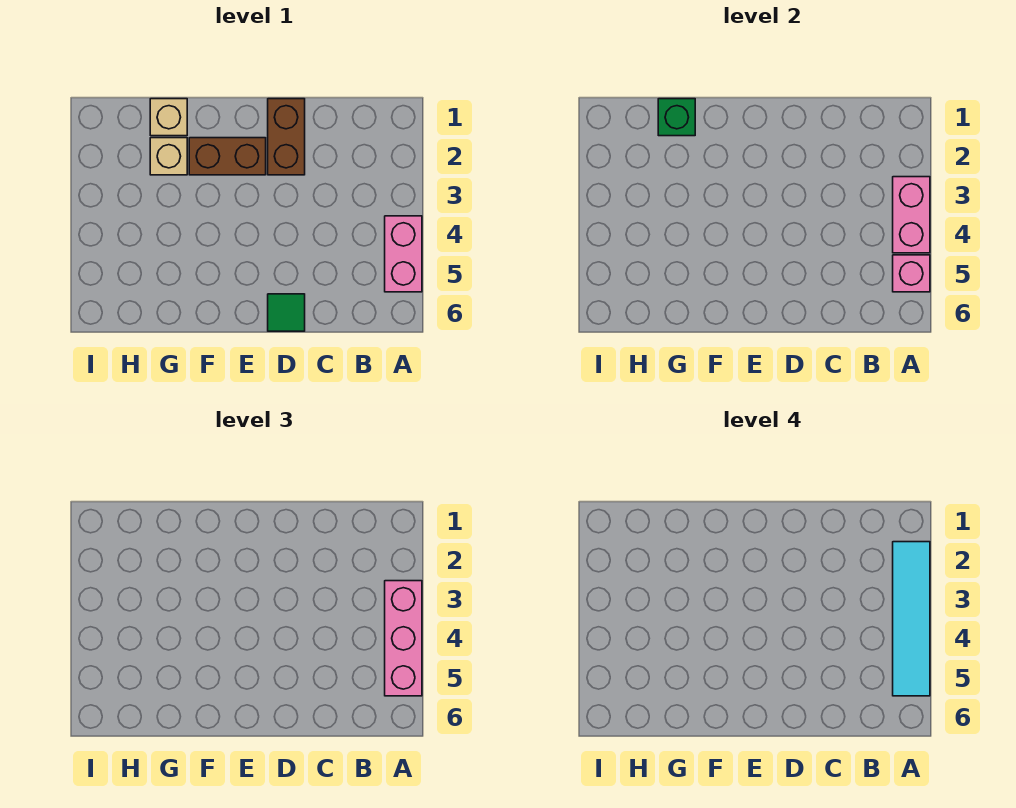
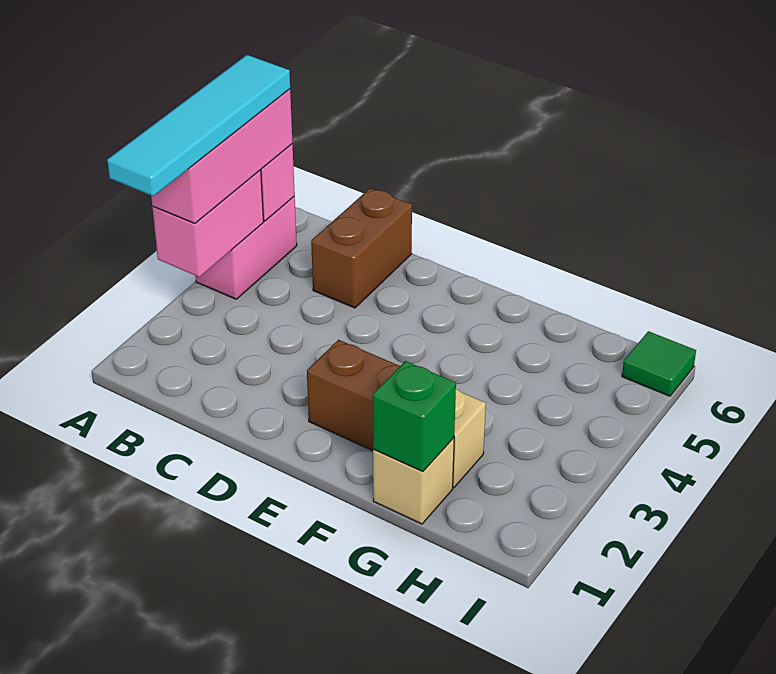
brown 1x2 brick [268,99,305,175] -> brown 1x2 brick moved to [311,188,412,308]
green 1x1 tile [268,294,305,331] -> green 1x1 tile moved to [622,331,696,396]

